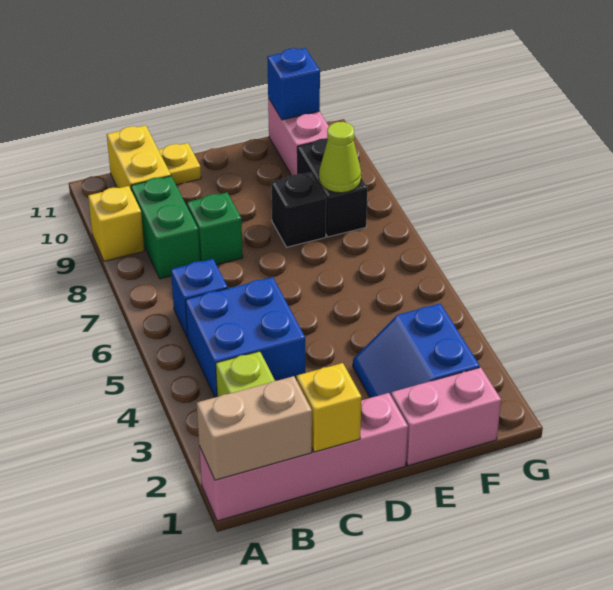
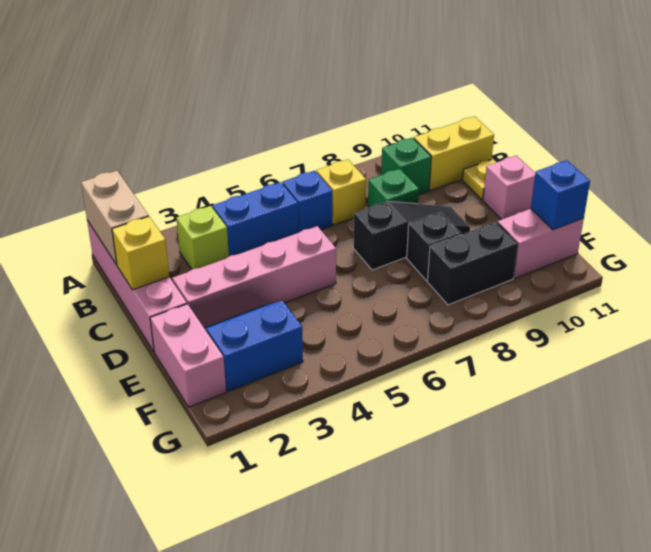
yellow 1x1 brick [88,186,144,261] -> yellow 1x1 brick moved to [316,159,366,225]
blue 2x2 brick [185,277,305,397] -> blue 1x2 brick [213,182,298,256]
green 1x2 brick [131,176,200,279] -> green 1x1 brick [381,138,431,195]
none -> pink 1x4 brick [172,226,336,328]
none -> black 1x3 slope [353,201,470,270]
none -> pink 1x1 brick [483,155,535,220]
lime 1x1 cone [319,122,361,193] -> none

